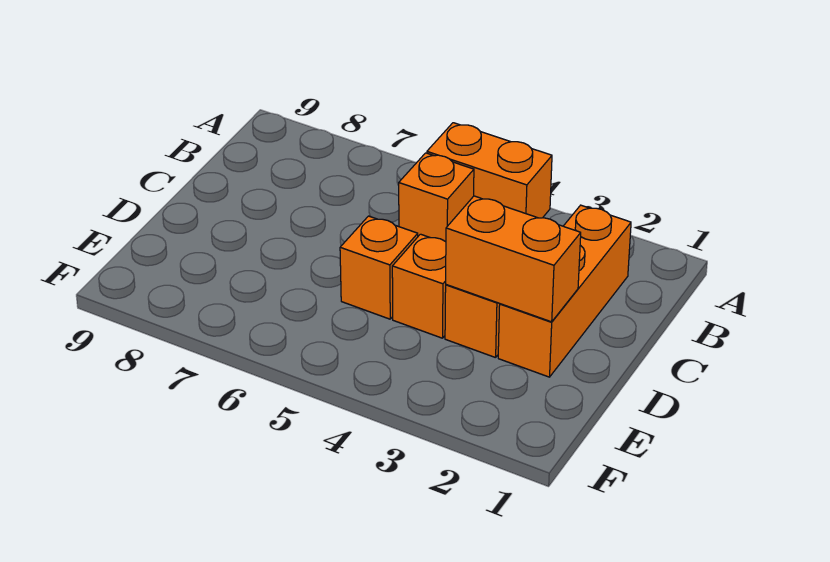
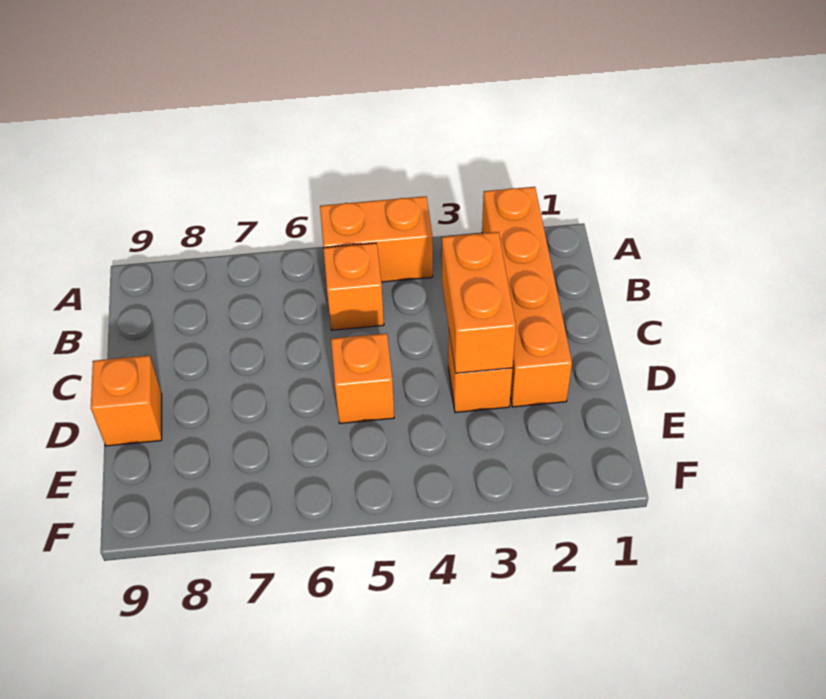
orange 1x3 brick [498,205,631,377] -> orange 1x4 brick [482,187,572,407]
orange 1x2 brick [446,196,581,322] -> orange 1x2 brick turned to [442,232,516,373]
orange 1x1 brick [392,234,446,338] -> orange 1x1 brick moved to [91,355,162,446]

